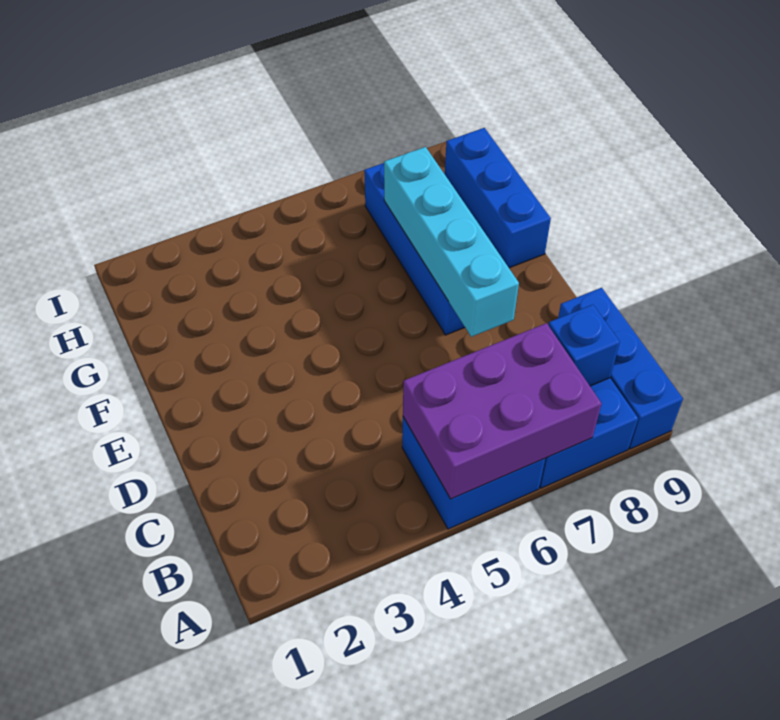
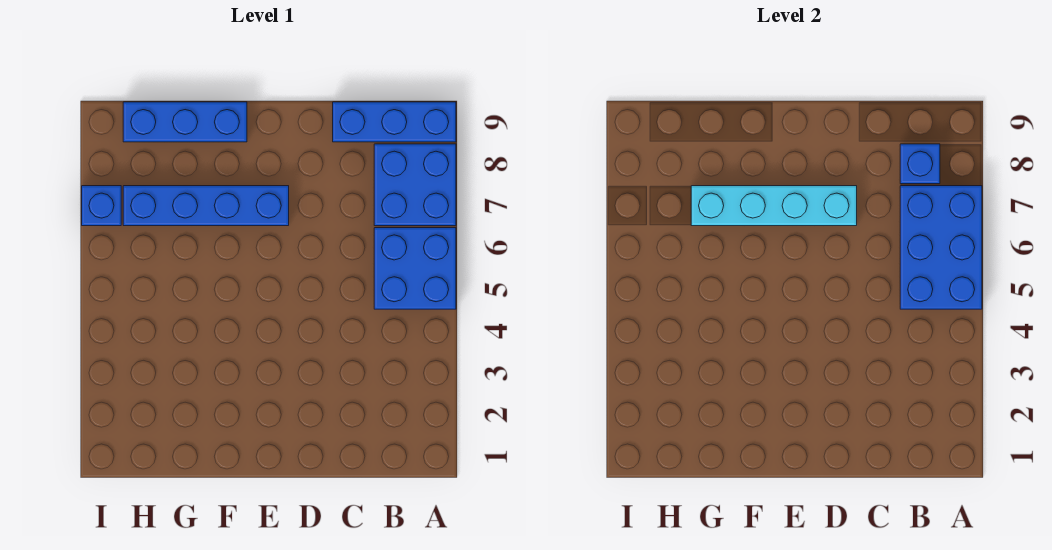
purple 2x3 brick [403,323,602,499] -> blue 2x3 brick [900,186,982,309]
none -> blue 1x1 brick [82,186,121,226]

